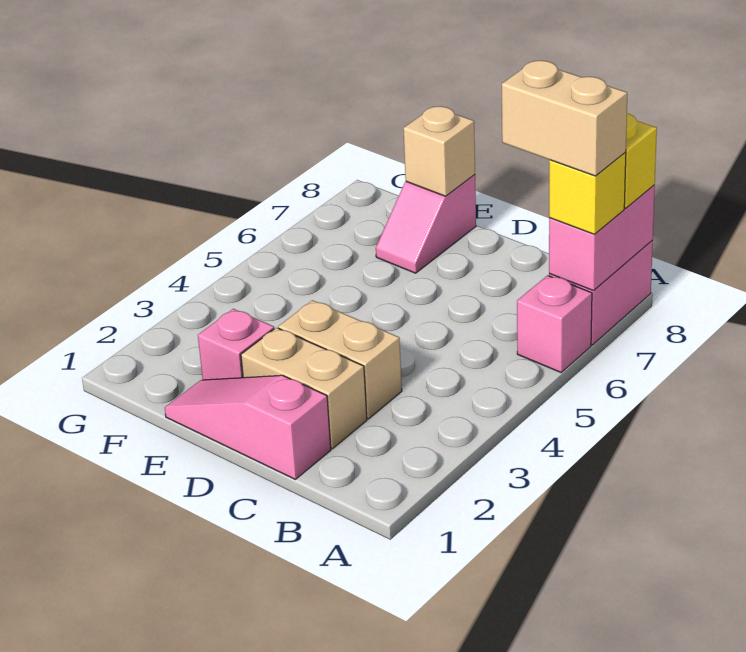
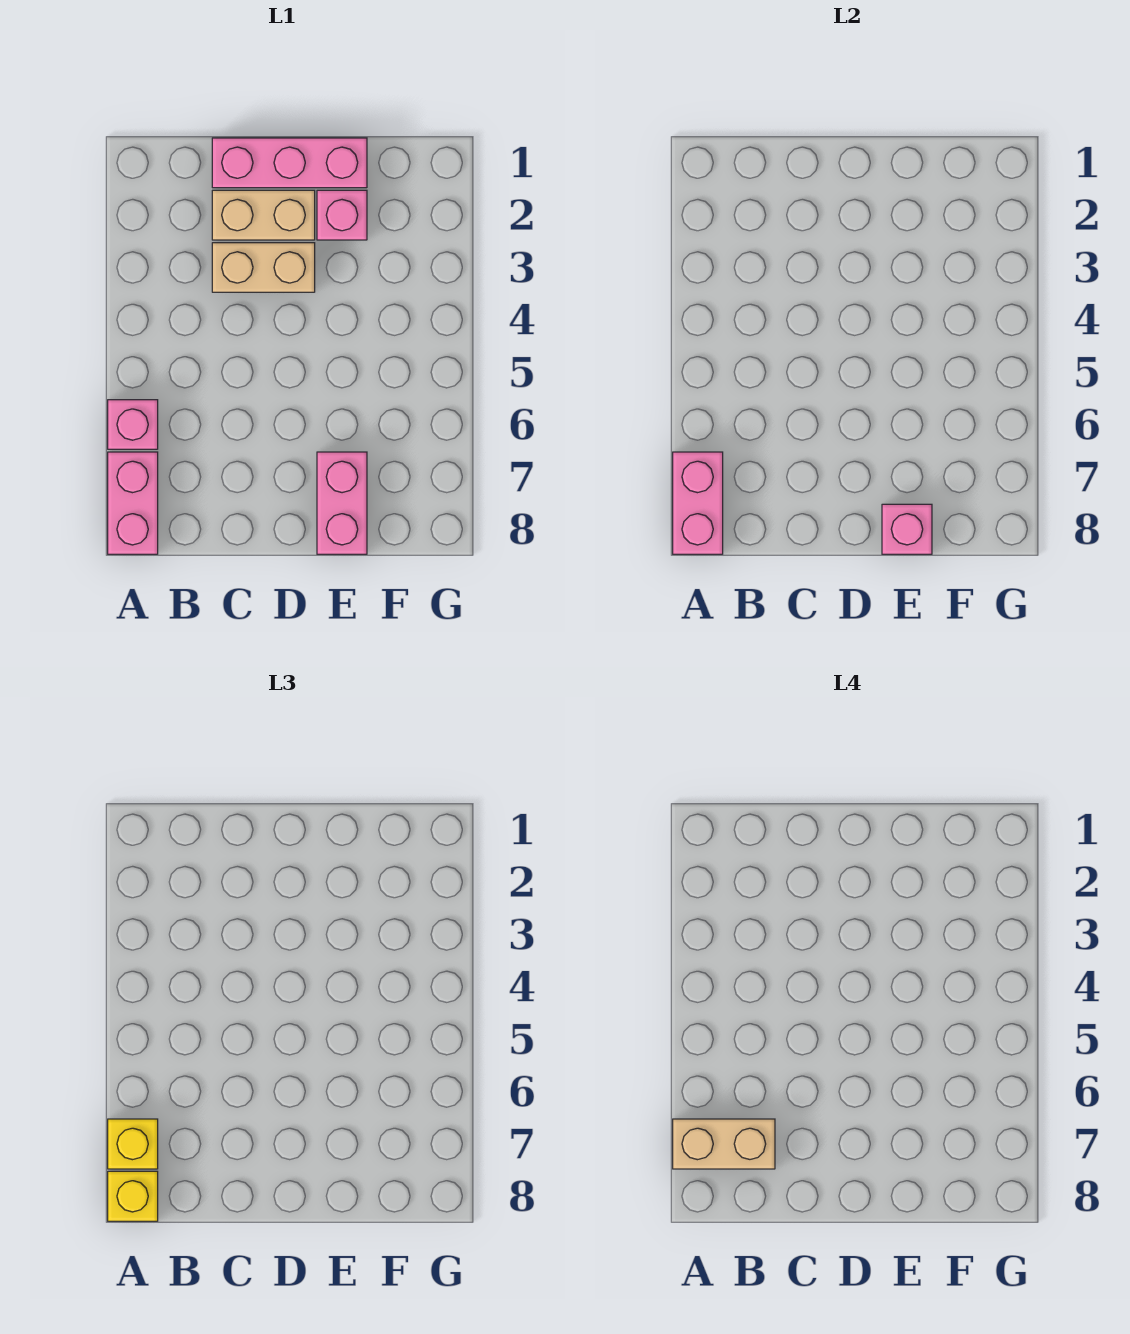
pink 1x3 slope [165,375,331,479] -> pink 1x3 brick [212,138,367,188]
pink 1x2 slope [376,175,476,273] -> pink 1x2 brick [317,452,367,554]
tan 1x1 brick [403,106,475,196] -> pink 1x1 brick [882,504,932,554]

